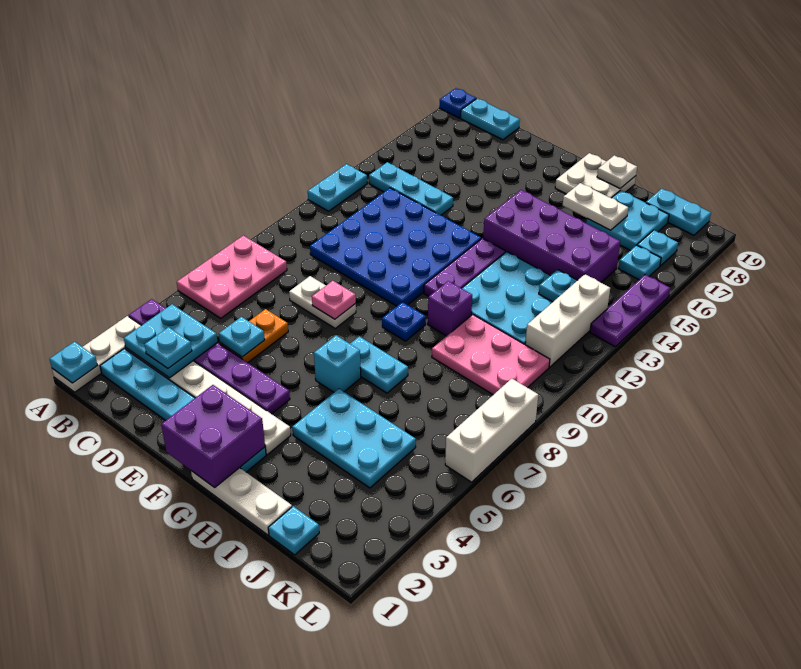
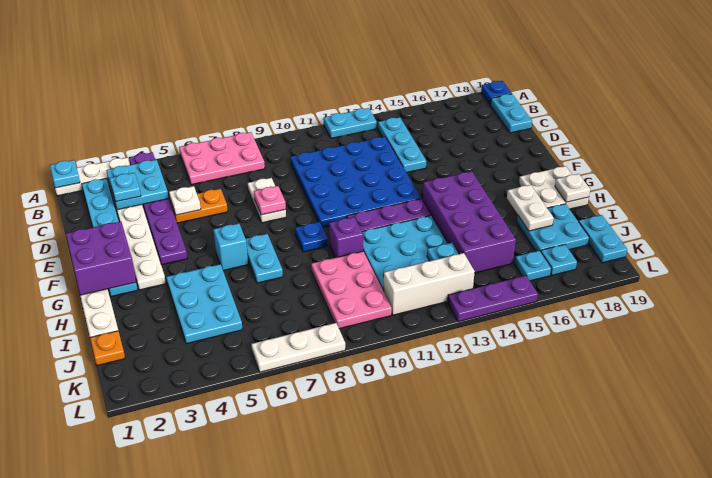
cyan 1x1 plate [219,317,265,357] -> white 1x1 plate [169,186,201,215]
cyan 1x1 plate [268,506,319,555] -> orange 1x1 plate [90,331,125,366]
white 1x3 brick [445,379,538,482] -> white 1x3 plate [251,323,345,372]

